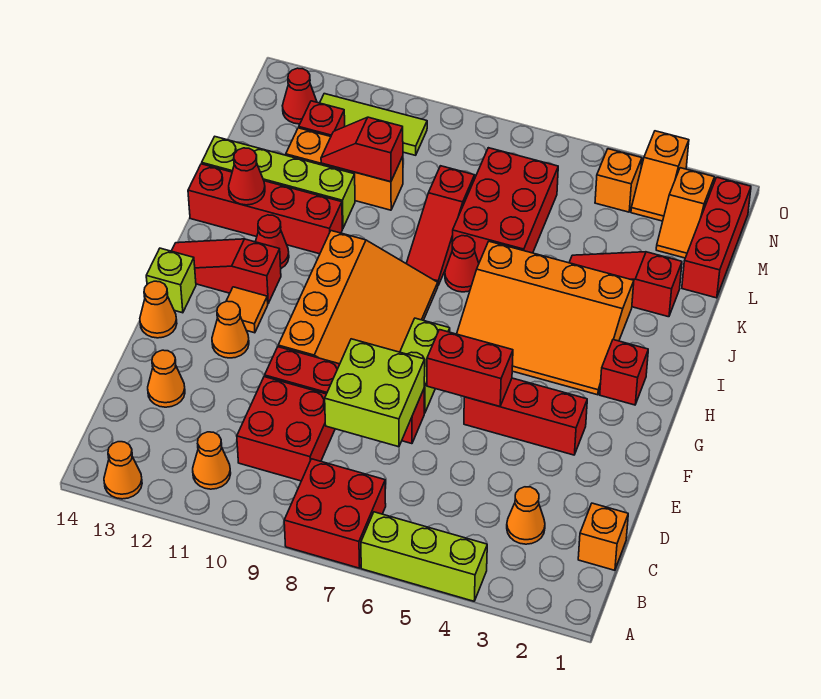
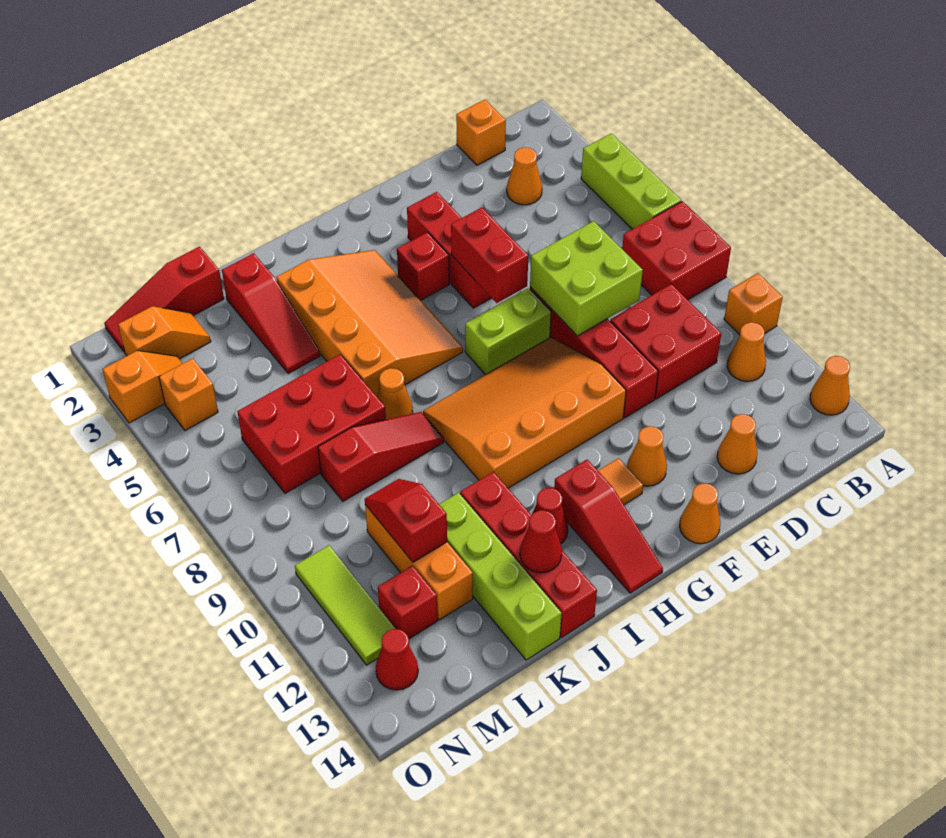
none -> orange 1x1 brick [724,273,783,335]
lime 1x1 brick [146,248,196,313] -> none
red 1x1 brick [600,340,648,405] -> red 1x1 brick moved to [397,232,449,300]
red 1x1 cone [445,236,479,292] -> orange 1x1 cone [377,368,413,419]
red 1x3 brick [682,177,751,298] -> red 1x3 slope [104,247,224,352]
red 1x2 slope [321,117,403,182] -> red 1x2 slope turned to [365,479,447,562]

